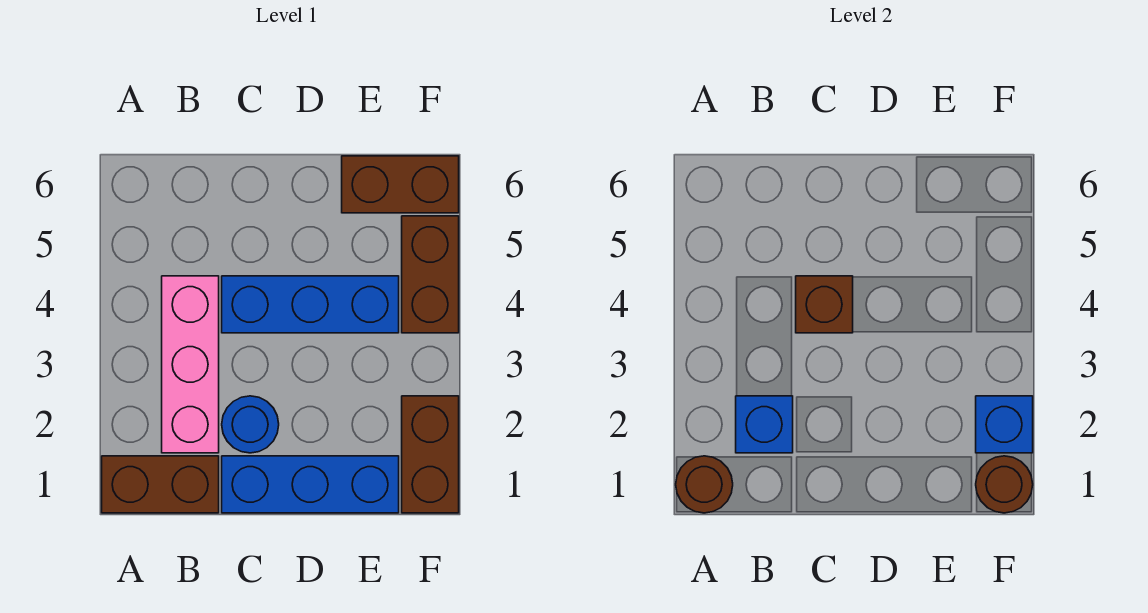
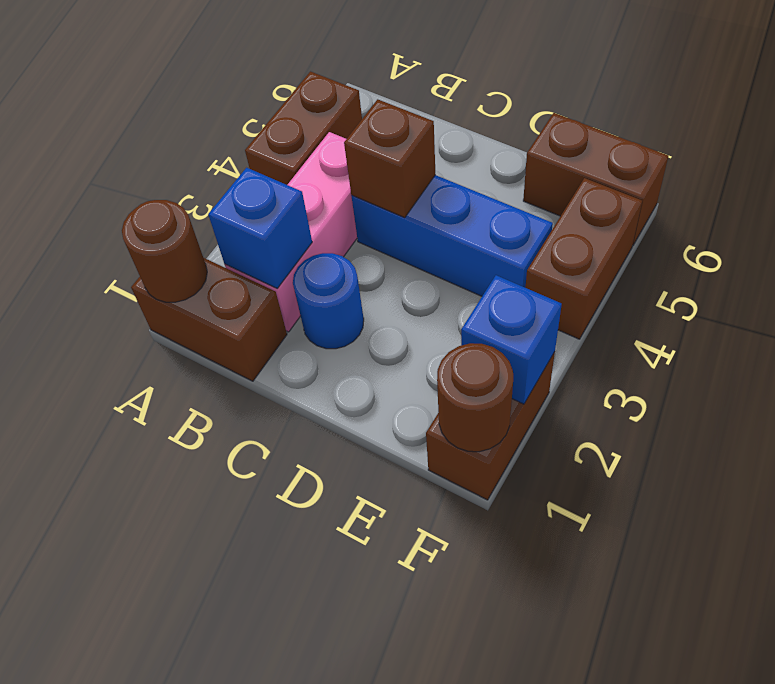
none -> brown 1x2 brick [245,72,362,185]
blue 1x3 brick [222,456,399,513] -> none

